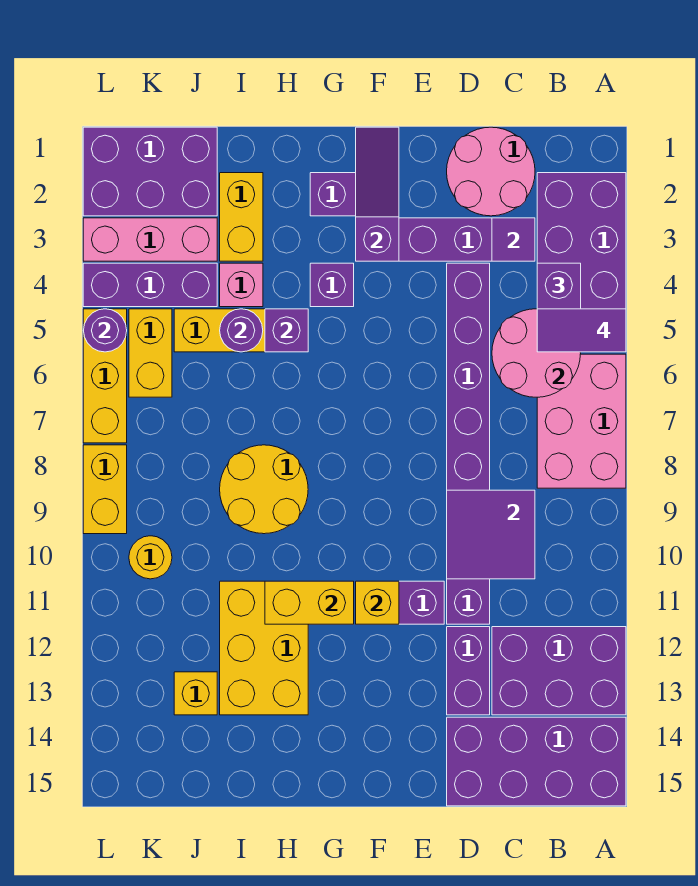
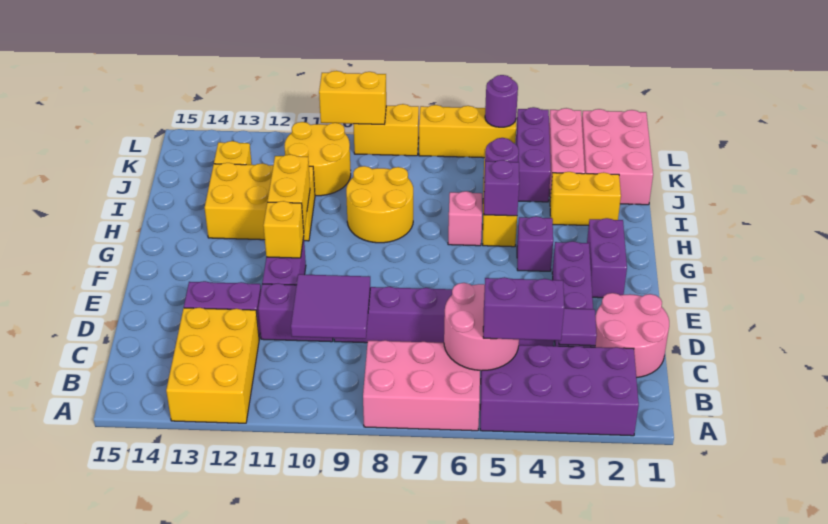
purple 1x2 tile [537,309,626,352] -> none
purple 2x3 brick [492,627,626,715] -> yellow 2x3 brick [166,308,259,423]
purple 2x4 brick [447,717,626,806] -> none
purple 1x3 slope [356,127,399,261] -> none
pink 1x1 brick [220,263,263,307] -> pink 1x1 brick moved to [448,191,482,246]
purple 2x3 brick [83,127,217,216] -> pink 2x3 brick [582,109,653,205]
yellow 1x2 brick [129,309,172,397] -> yellow 1x2 brick moved to [319,71,386,125]
yellow 1x1 round brick [129,536,172,579] -> yellow 2x2 round brick [284,122,351,196]

